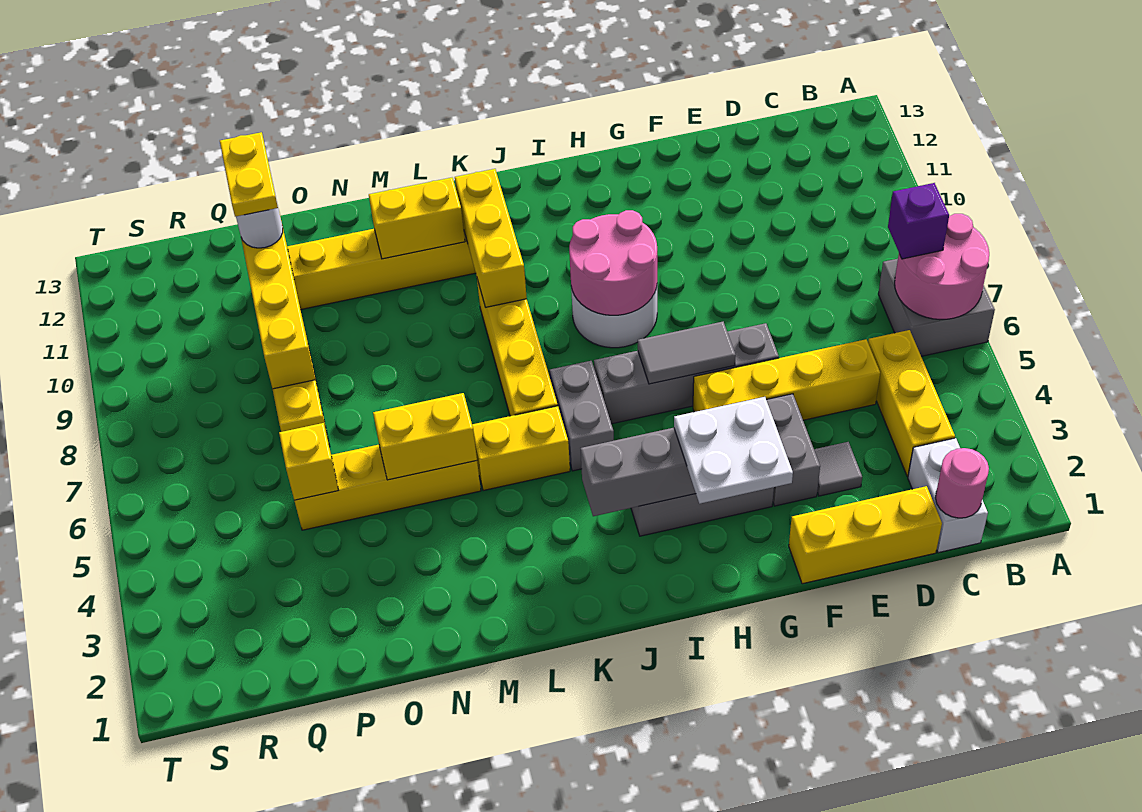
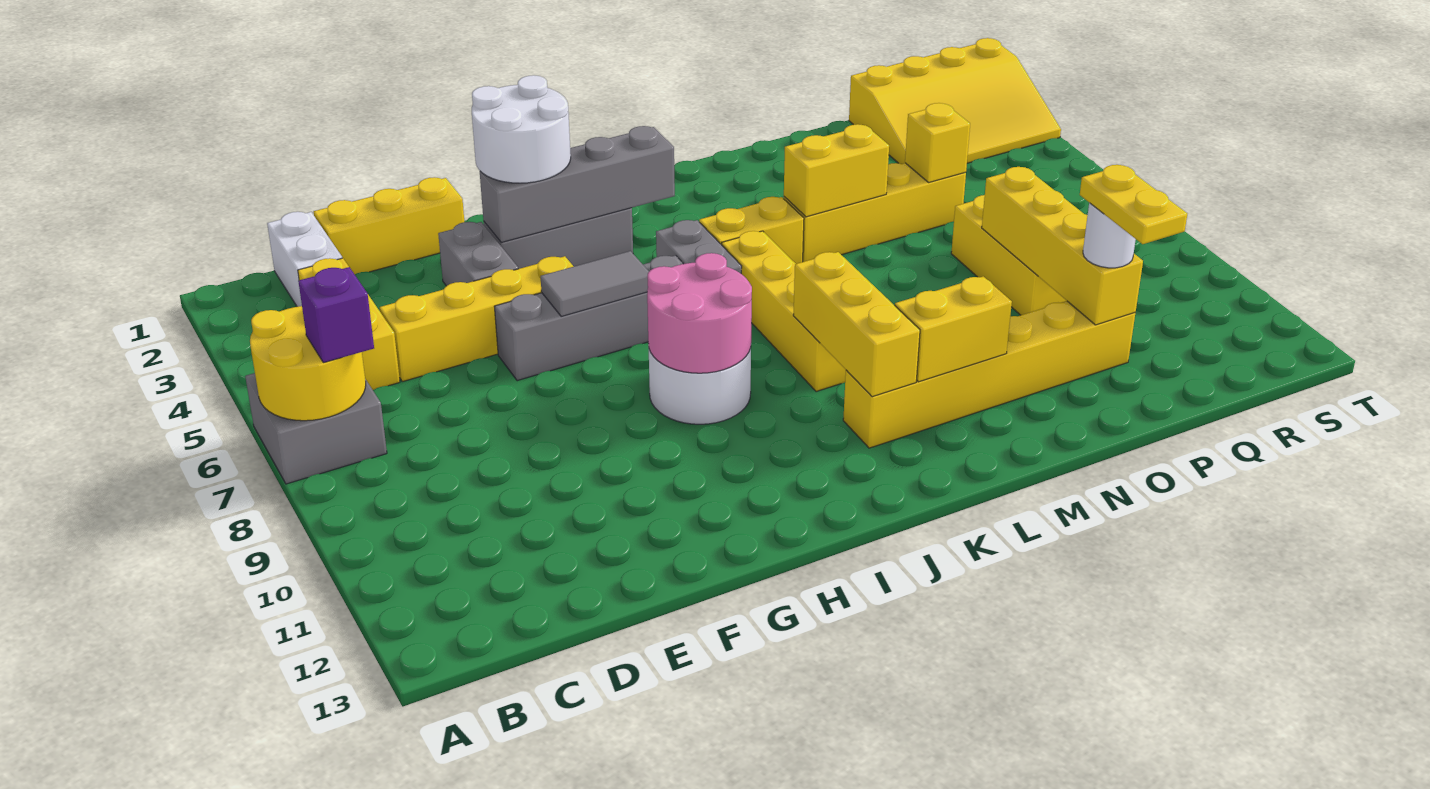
pink 2x2 round brick [895,214,989,320] -> yellow 2x2 round brick [250,306,366,421]
pink 1x1 round brick [935,448,989,518] -> none
grey 1x1 tile [814,442,862,496] -> none
white 2x2 plate [674,397,793,504] -> white 2x2 round brick [472,75,571,183]
none -> yellow 3x4 slope [849,38,1061,164]

